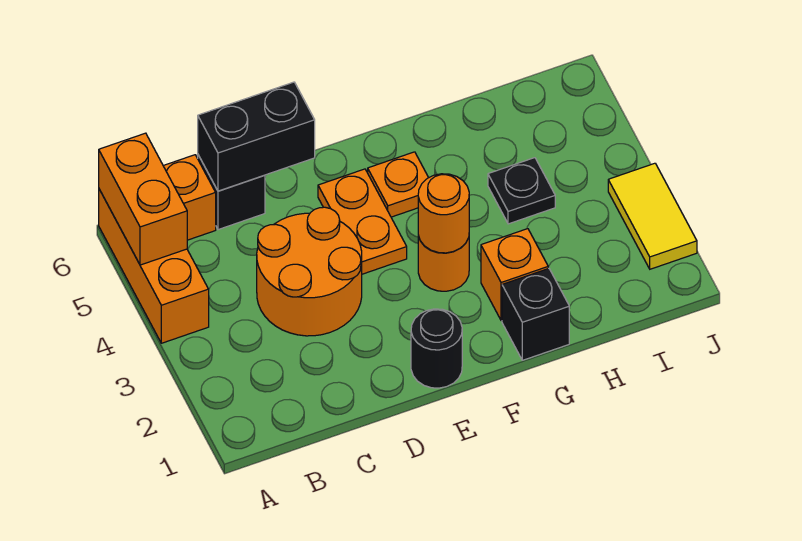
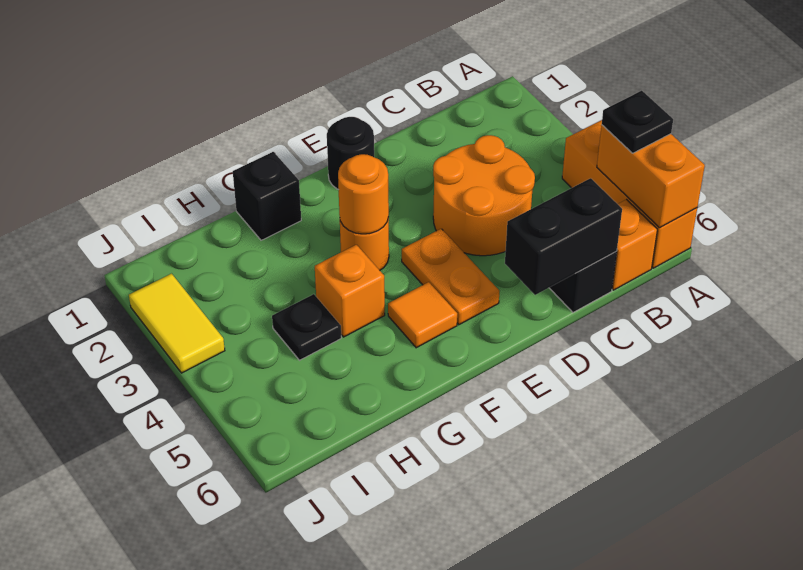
none -> black 1x1 plate [602,91,673,153]
orange 1x1 plate [368,152,429,217] -> orange 1x1 tile [388,282,457,348]
orange 1x1 brick [481,229,548,321] -> orange 1x1 brick moved to [315,245,385,337]

